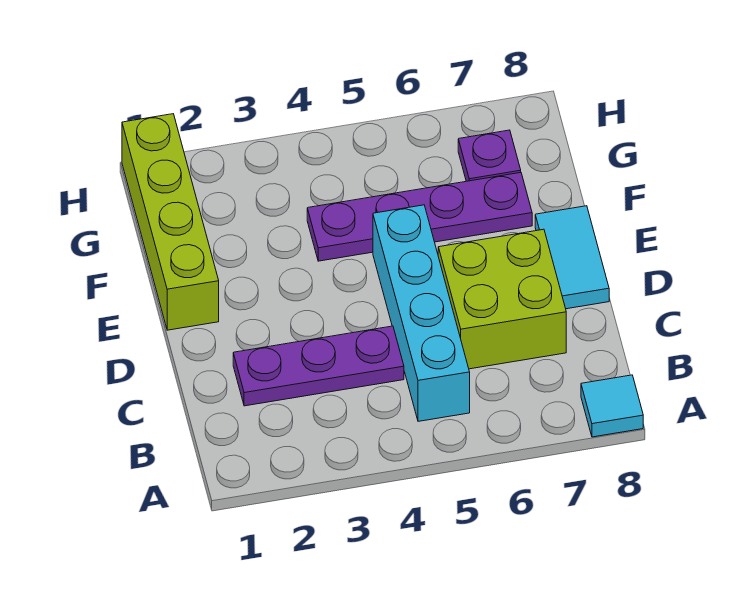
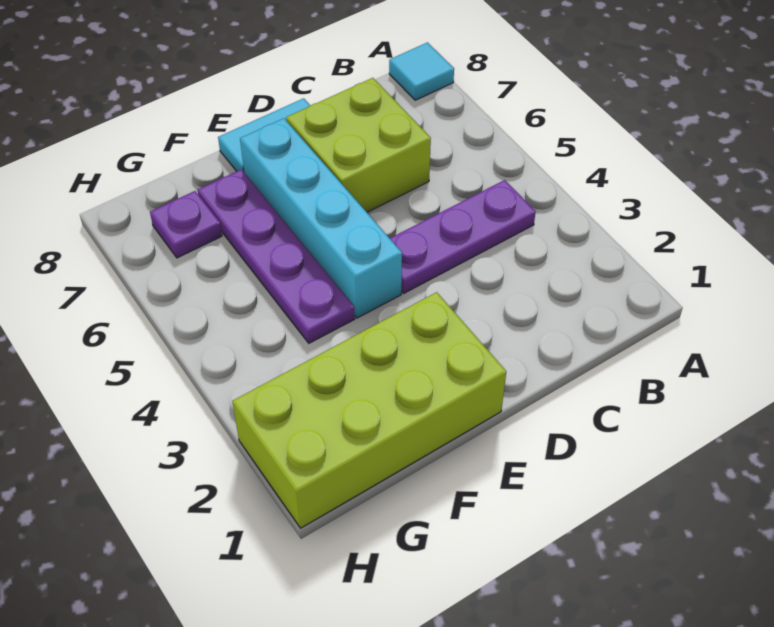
cyan 1x4 brick [373,205,470,421] -> cyan 1x4 brick turned to [240,118,402,318]
purple 1x3 plate [233,326,404,406] -> purple 1x3 plate turned to [390,180,536,293]
lime 1x4 brick [122,114,219,330] -> lime 2x4 brick [232,292,506,528]

